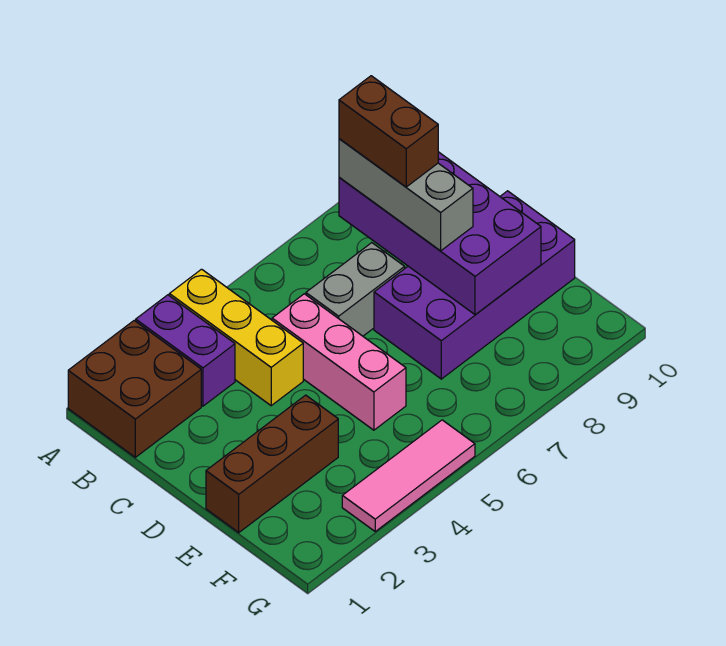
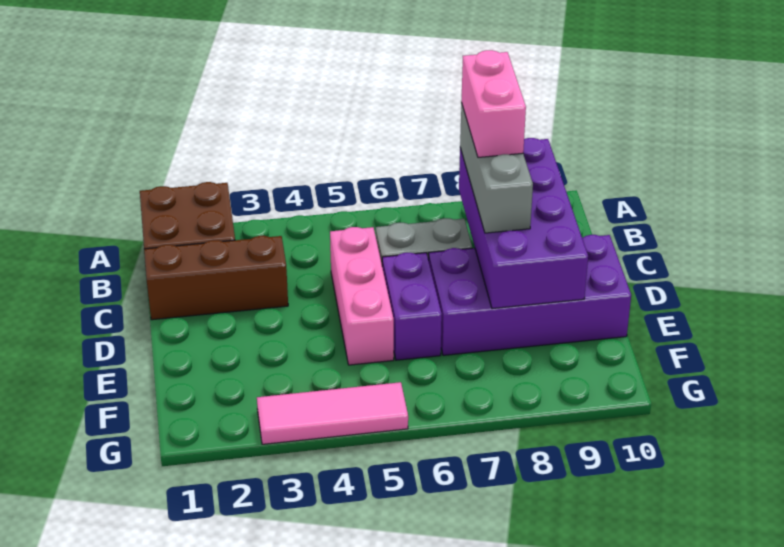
purple 1x2 brick [136,295,235,406] -> purple 1x2 brick moved to [382,253,442,360]
yellow 1x3 brick [169,269,303,406] -> none
brown 1x2 brick [339,76,438,187] -> pink 1x2 brick [461,50,526,157]
brown 1x3 brick [206,395,338,533] -> brown 1x3 brick moved to [144,236,288,320]

